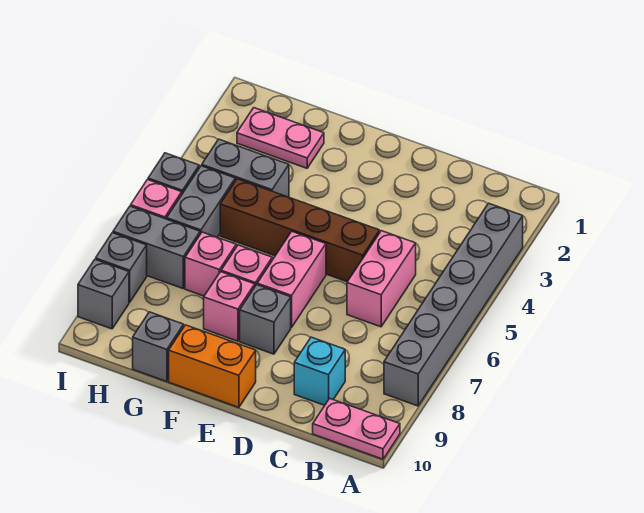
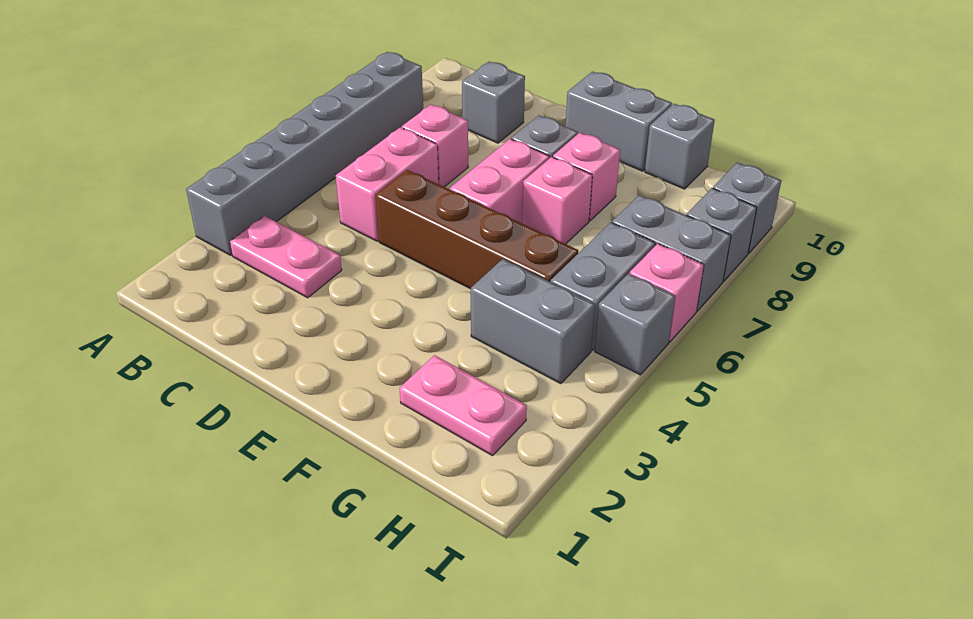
pink 1x2 plate [313,398,400,459] -> pink 1x2 plate moved to [230,216,342,298]
cyan 1x1 brick [294,337,345,405] -> grey 1x1 brick [462,62,525,143]
orange 1x2 brick [169,325,256,407] -> grey 1x2 brick [566,72,672,171]
pink 1x1 brick [185,232,236,296] -> pink 1x1 brick moved to [402,105,468,187]

